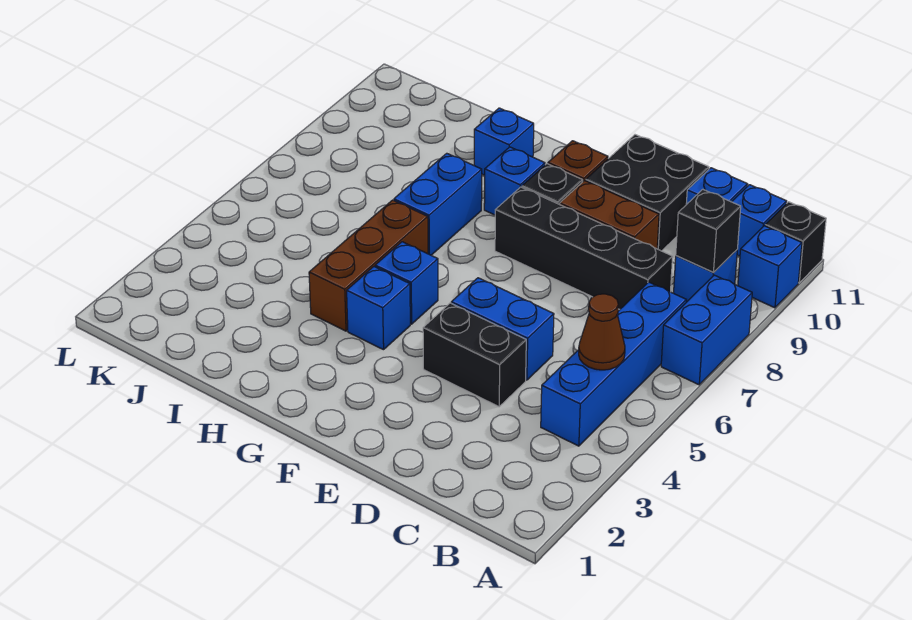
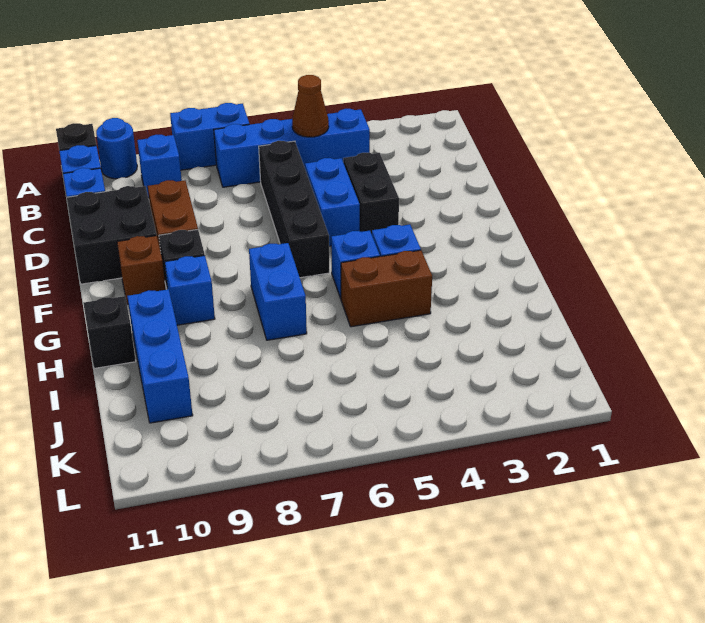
blue 1x1 brick [738,226,802,308] -> blue 1x1 round brick [96,118,137,179]
black 1x1 brick [676,189,741,272] -> black 1x1 brick moved to [83,296,136,368]
black 1x4 brick [495,187,673,309] -> black 1x4 brick moved to [259,141,329,278]
brown 1x3 brick [309,200,428,331] -> brown 1x2 brick [341,250,432,327]
blue 1x2 brick [394,153,482,255] -> blue 1x2 brick turned to [249,243,307,340]
blue 1x1 brick [474,108,534,175] -> blue 1x3 brick [127,289,193,423]

